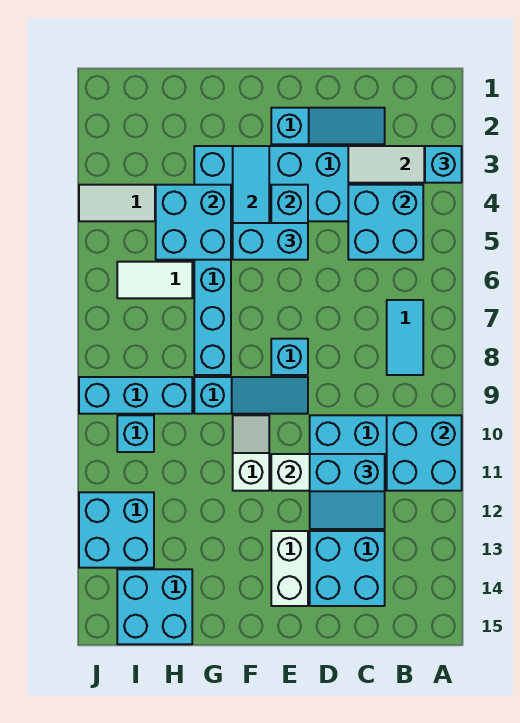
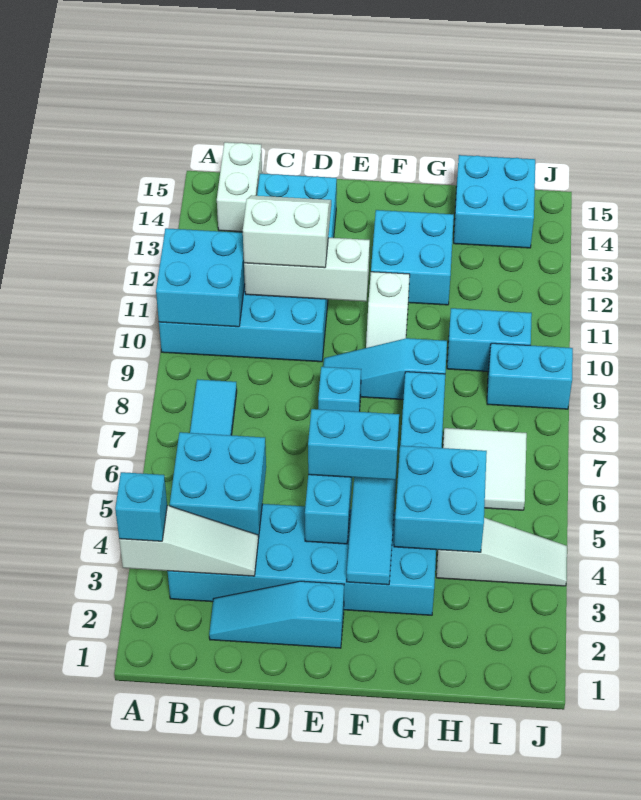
cyan 2x2 slope [310,454,385,529] -> white 2x2 slope [243,195,331,268]
white 1x2 brick [271,531,308,606] -> white 1x2 brick moved to [217,142,262,232]
white 1x2 tile [117,262,192,298] -> white 2x2 tile [443,428,527,510]
cyan 1x3 brick [79,377,192,414] -> cyan 1x2 brick [487,343,573,409]
cyan 1x1 brick [117,415,154,452] -> cyan 1x2 brick [447,308,532,371]
cyan 2x2 brick [79,492,154,568] -> cyan 2x2 brick moved to [371,210,454,305]

